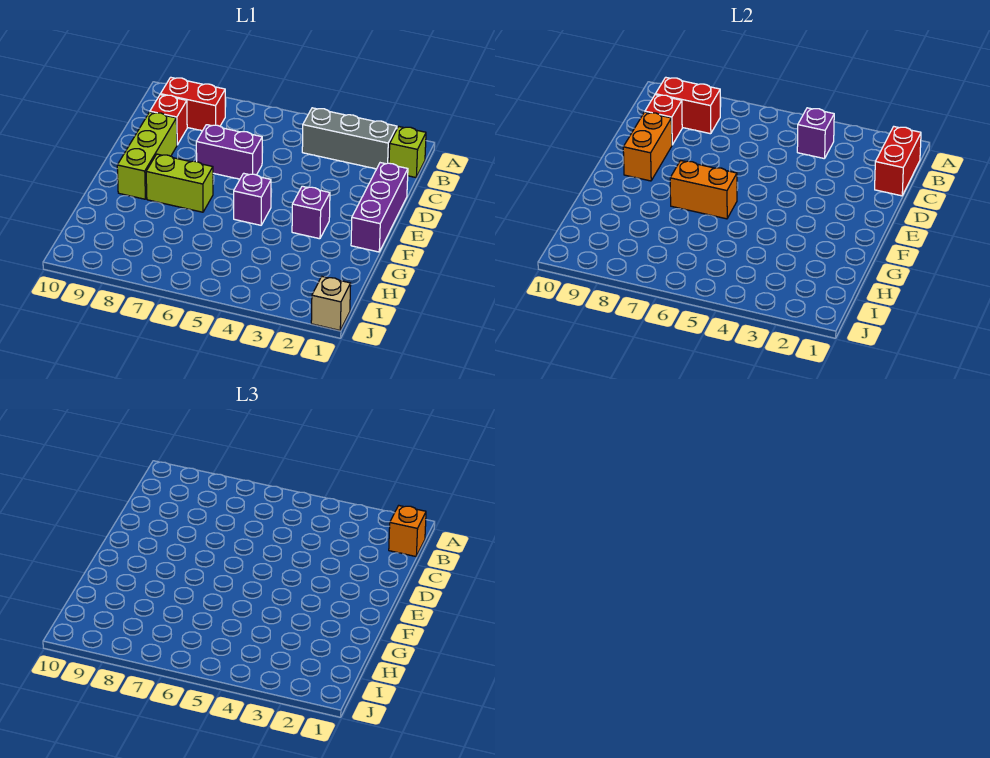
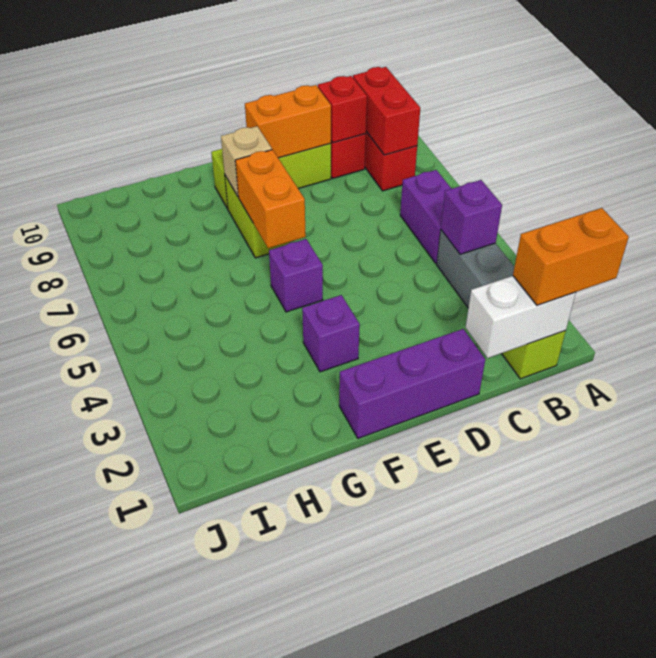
red 1x2 brick [875,127,921,196] -> white 1x2 brick [466,276,576,358]
orange 1x1 brick [389,506,426,556] -> orange 1x2 brick [513,208,629,305]
purple 1x2 brick [196,125,262,179] -> purple 1x2 brick moved to [400,170,451,263]
tan 1x1 brick [311,277,351,330] -> tan 1x1 brick moved to [221,126,272,196]

